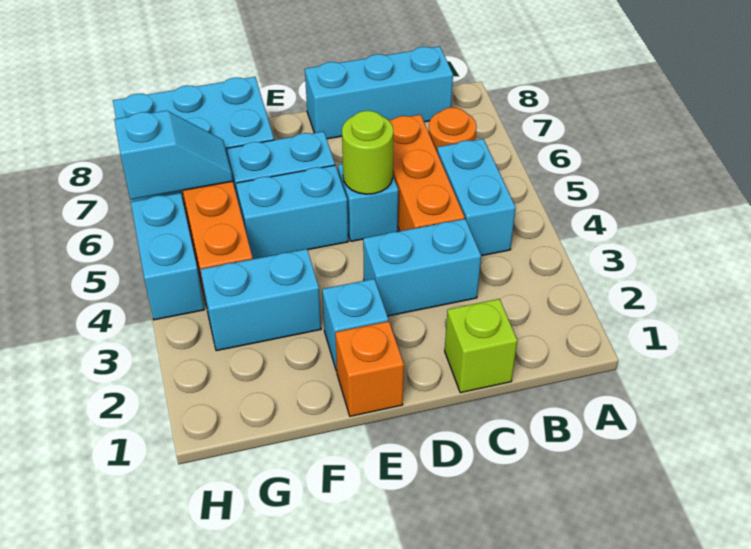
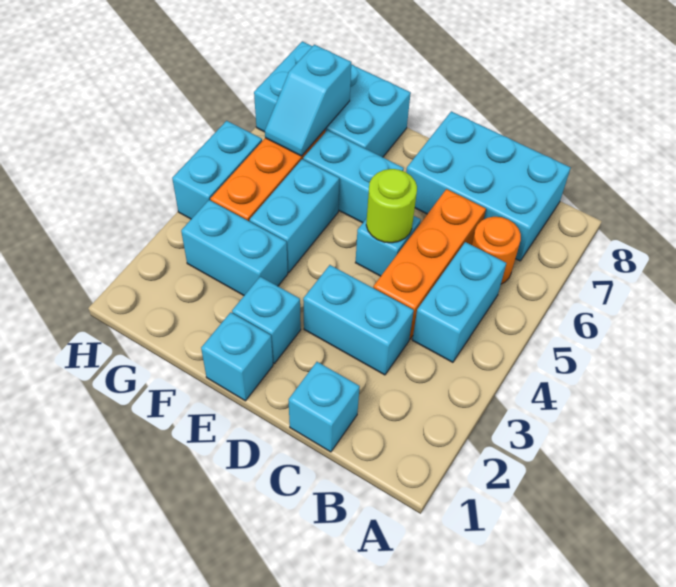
cyan 1x3 brick [305,46,453,139] -> cyan 2x3 brick [406,111,571,261]
lime 1x1 brick [445,299,517,393] -> cyan 1x1 brick [289,362,360,452]
orange 1x1 brick [335,321,404,416] -> cyan 1x1 brick [201,312,273,401]
cyan 1x2 brick [236,165,348,259] -> cyan 1x2 brick turned to [250,159,339,273]
cyan 1x2 slope [114,111,233,200] -> cyan 1x2 slope turned to [265,45,351,156]

